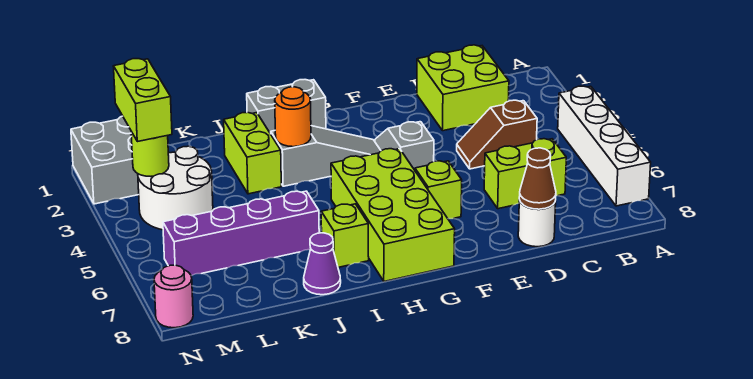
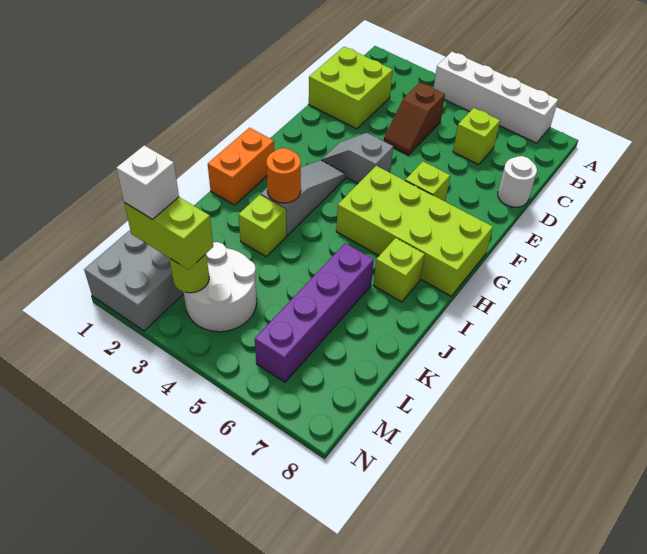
lime 1x2 brick [484,139,566,209] -> lime 1x1 brick [453,108,500,165]
brown 1x1 cone [519,148,556,209] -> none
grey 1x2 brick [247,80,326,134] -> orange 1x2 brick [208,128,274,205]
lime 1x2 brick [224,112,281,194] -> lime 1x1 brick [238,195,286,257]
purple 1x1 cone [304,233,341,295] -> none
none -> white 1x1 brick [116,145,179,219]
pink 1x1 round brick [154,265,193,328] -> none

